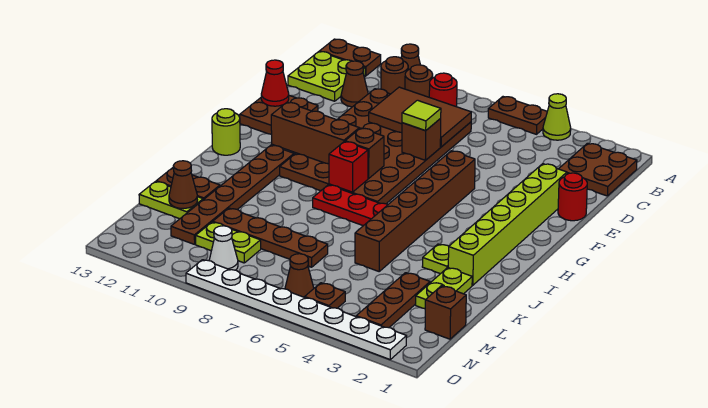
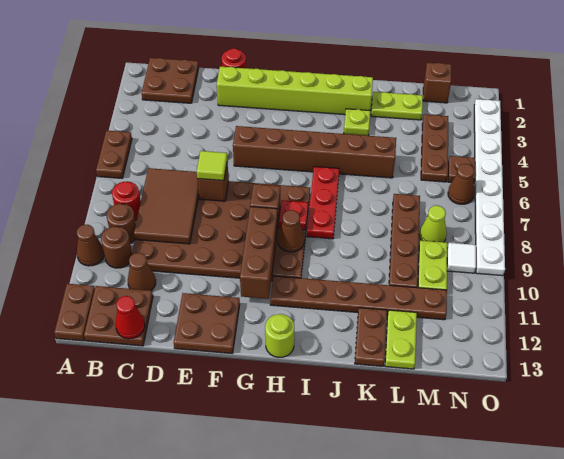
lime 1x1 cone [543,94,571,140] -> lime 1x1 cone moved to [419,205,447,242]
lime 2x2 plate [288,52,365,101] -> brown 2x2 plate [84,286,153,346]
red 1x1 cone [261,60,289,106] -> red 1x1 cone moved to [115,296,145,339]
red 1x1 brick [329,142,368,192] -> red 1x1 plate [279,200,308,230]
brown 1x3 plate [356,273,430,328] -> brown 1x3 plate turned to [421,114,448,182]
brown 1x1 cone [169,161,197,208] -> brown 1x1 cone moved to [278,210,305,252]
white 1x1 cone [209,226,238,270] -> white 1x1 tile [447,243,476,273]

